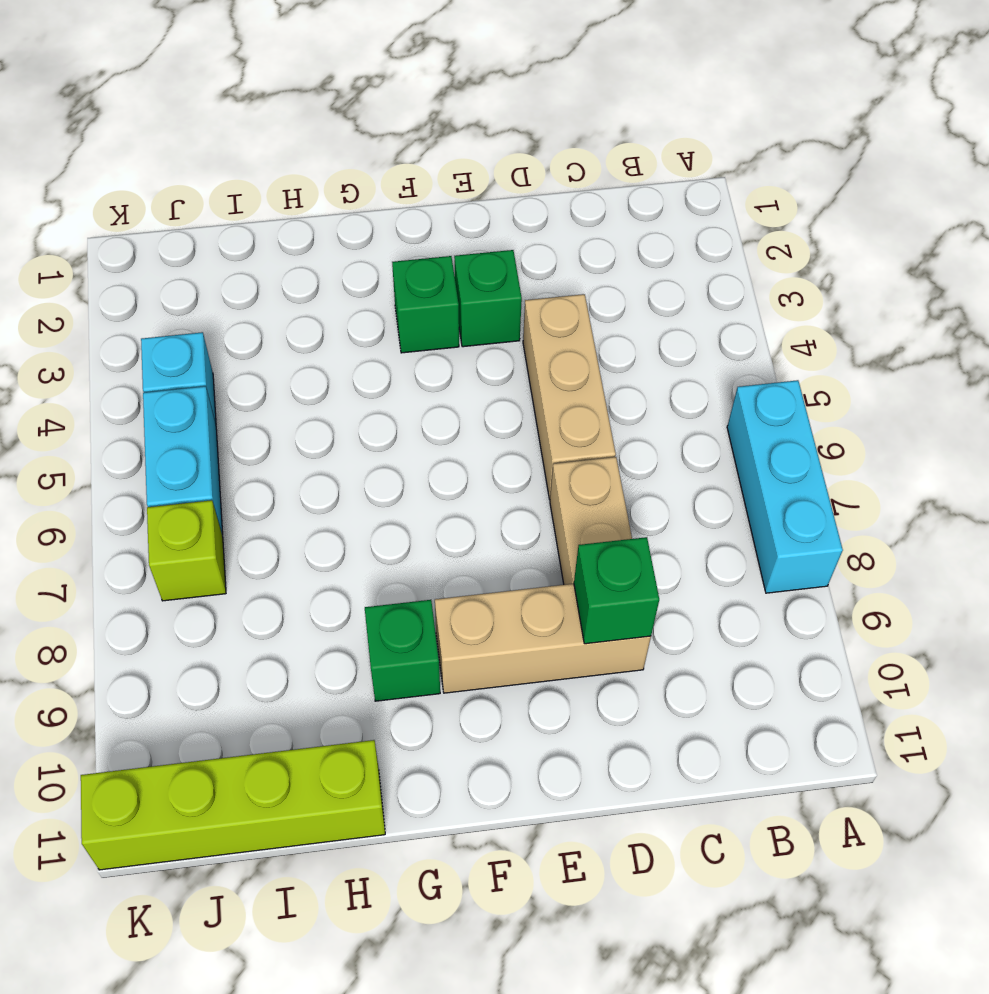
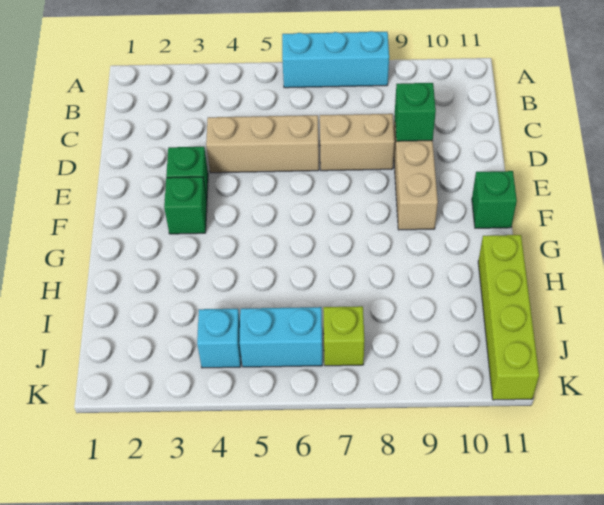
green 1x1 brick [365,600,440,701] -> green 1x1 brick moved to [472,171,517,228]

